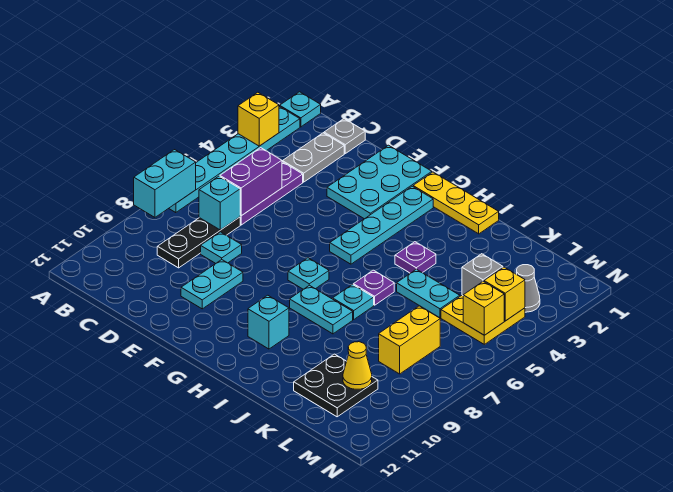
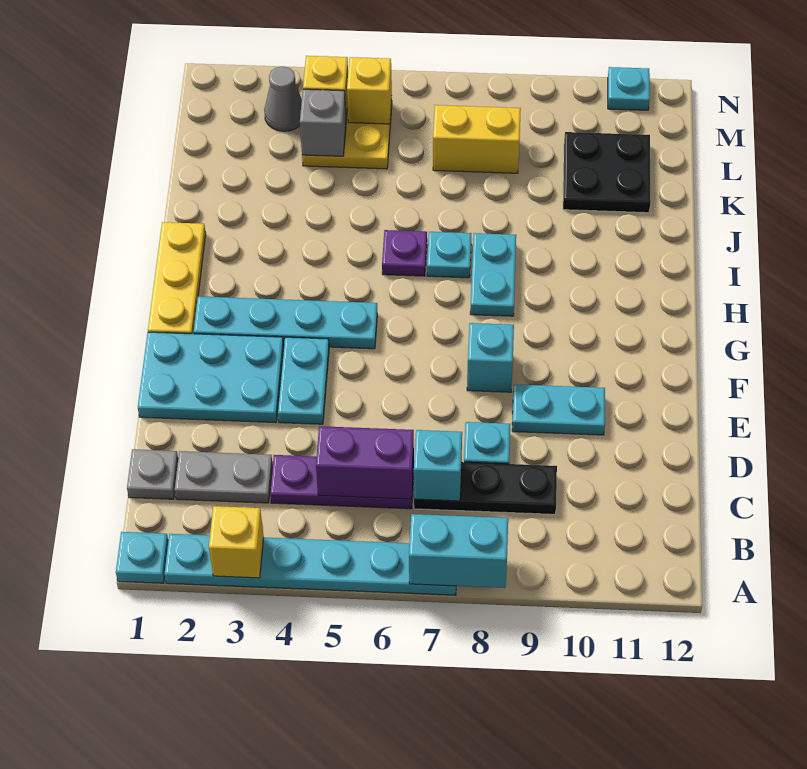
cyan 1x1 plate [288,258,329,289] -> cyan 1x1 plate moved to [608,67,650,110]
cyan 1x1 brick [248,295,289,349] -> cyan 1x1 brick moved to [467,323,514,392]
purple 1x1 plate [395,242,436,273] -> none
cyan 1x2 plate [397,269,460,318] -> cyan 1x2 plate moved to [278,337,329,424]
yellow 1x1 cone [343,342,372,389] -> none

